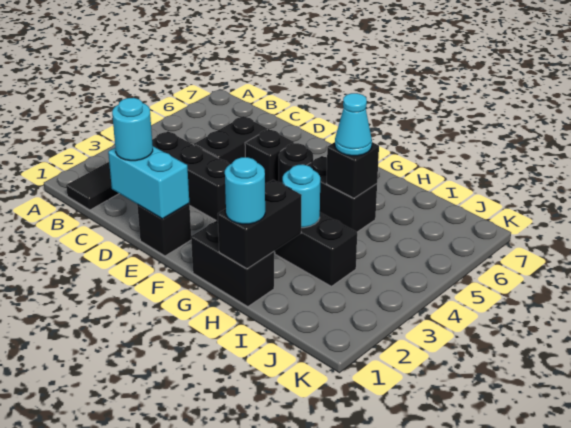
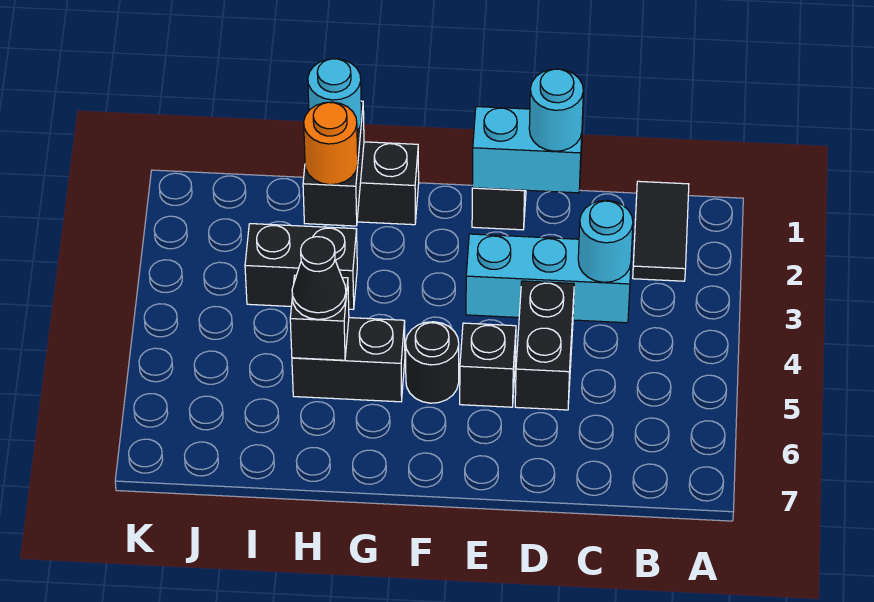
black 1x3 brick [152,131,230,221] -> cyan 1x3 brick [466,234,631,323]
none -> orange 1x1 round brick [304,102,358,185]
cyan 1x1 round brick [283,165,320,228] -> cyan 1x1 round brick moved to [578,200,633,282]
cyan 1x1 cone [335,93,372,156] -> black 1x1 cone [292,237,346,319]

